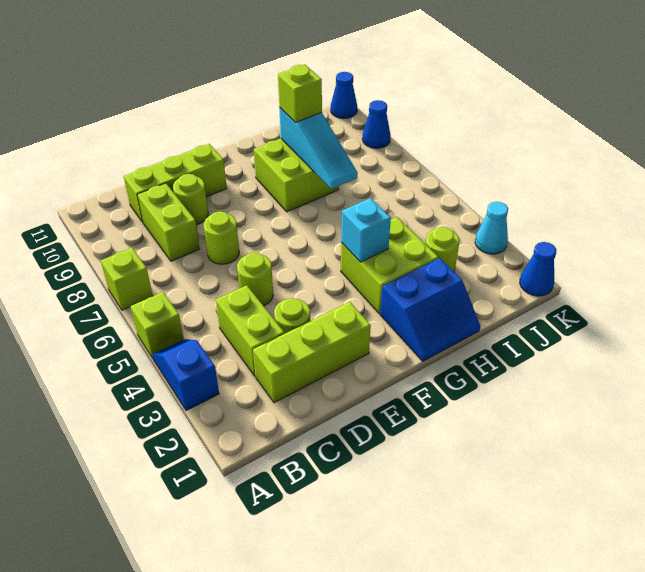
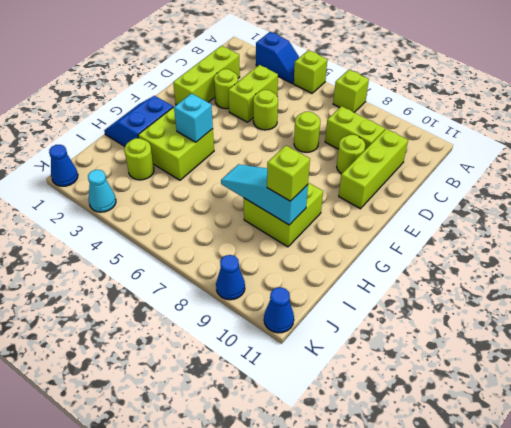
lime 1x2 brick [216,285,284,376] -> lime 1x2 brick turned to [228,65,278,122]

